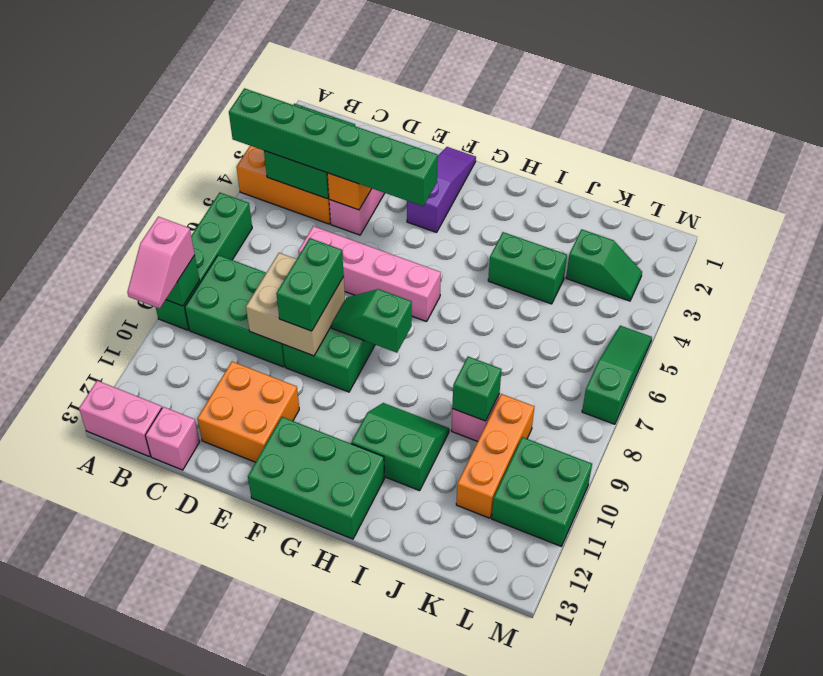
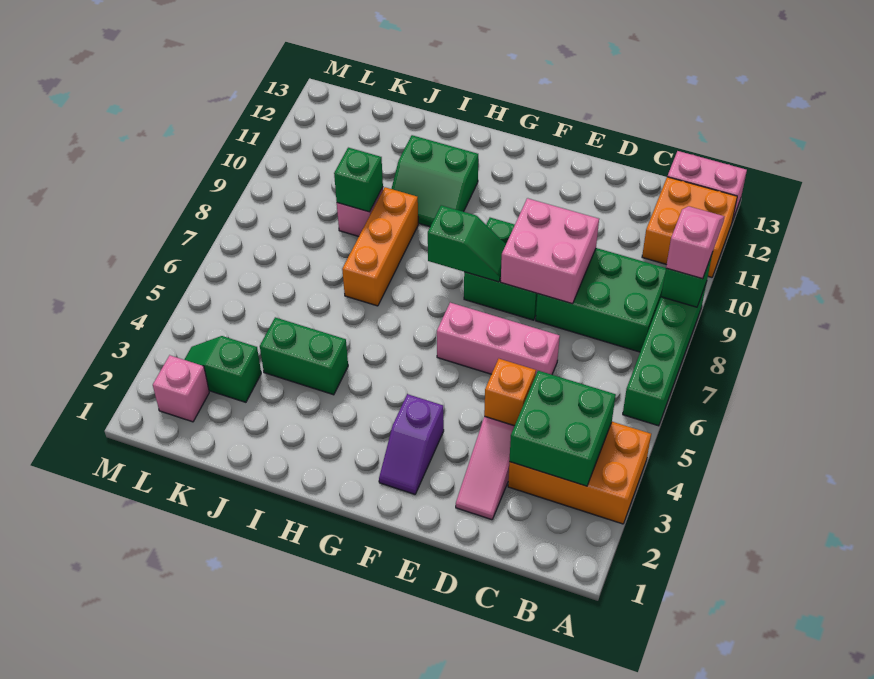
green 1x6 brick [229,88,438,206] -> none
pink 1x1 brick [146,407,200,470] -> pink 1x1 brick moved to [153,355,209,422]
pink 1x4 brick [298,226,441,322] -> pink 1x3 brick [437,303,560,375]
tan 2x2 brick [246,253,345,356] -> pink 2x2 brick [501,198,599,304]
orange 2x2 brick [197,362,299,462] -> orange 2x2 brick moved to [642,177,737,277]
green 1x2 brick [276,238,344,331] -> none
purple 1x3 slope [407,147,476,232] -> purple 1x2 slope [379,394,444,494]
green 2x3 brick [248,417,385,539] -> none
orange 1x3 brick [456,394,534,518] -> orange 1x3 brick moved to [342,187,418,306]
green 2x2 brick [492,437,592,546] -> none
green 1x3 slope [582,326,652,424] -> none

